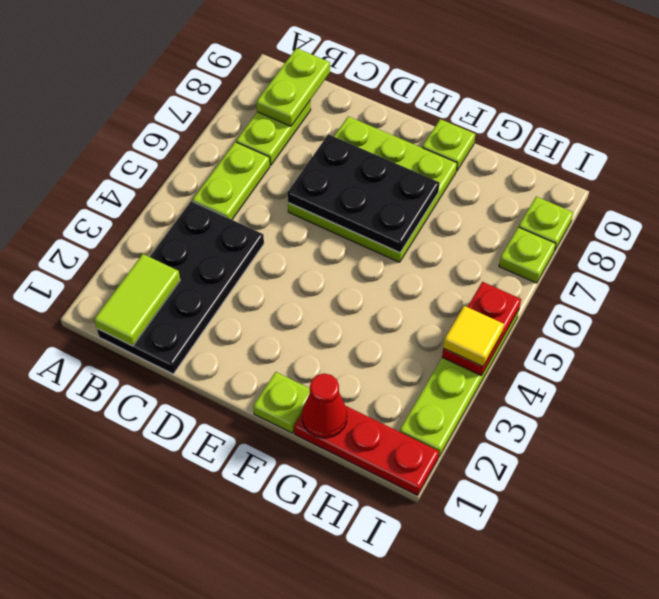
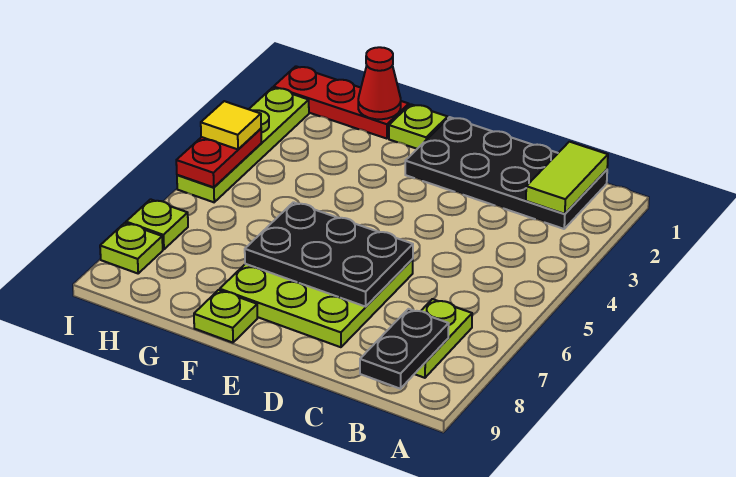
black 2x4 plate [97,201,264,374] -> black 2x4 plate turned to [405,117,607,229]
lime 1x2 plate [192,142,270,220] -> none
lime 1x2 plate [256,48,330,126] -> black 1x2 plate [360,309,449,389]

